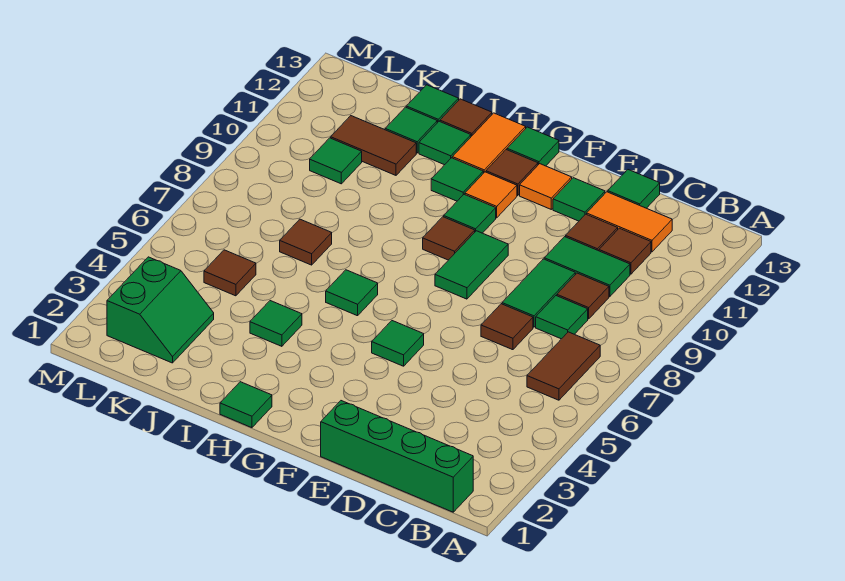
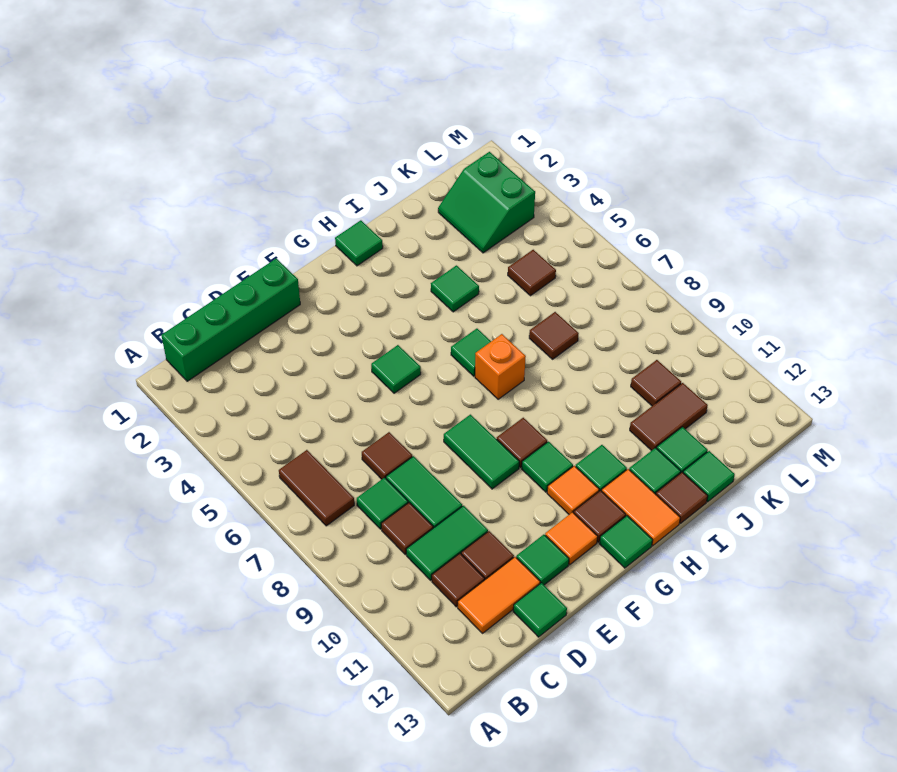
none -> orange 1x1 brick [475,334,526,399]
green 1x1 tile [310,138,362,184] -> brown 1x1 tile [631,360,681,406]

